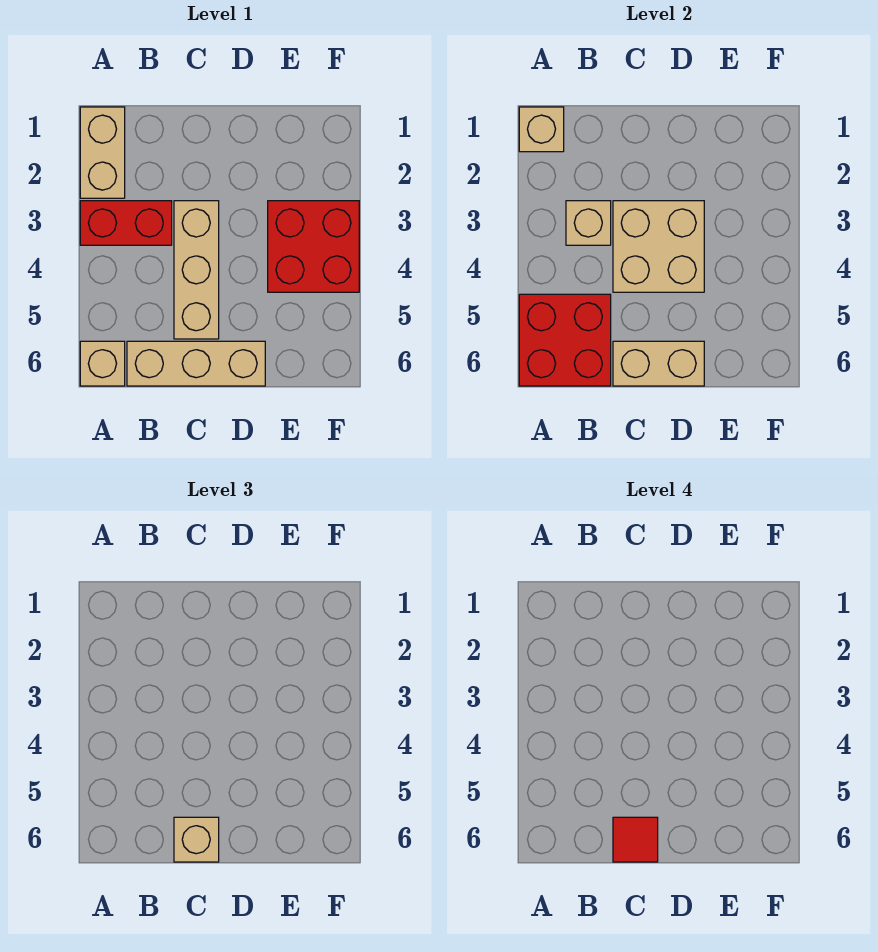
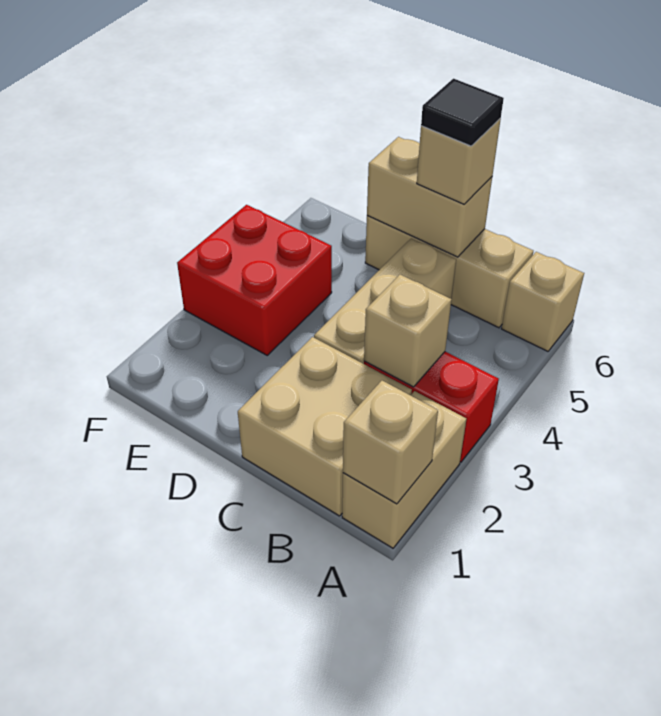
red 2x2 brick [519,294,611,386] -> none
tan 2x2 brick [613,201,704,292] -> tan 2x2 brick moved to [238,337,412,516]
red 1x1 tile [613,817,658,862] -> black 1x1 tile [421,79,504,146]

